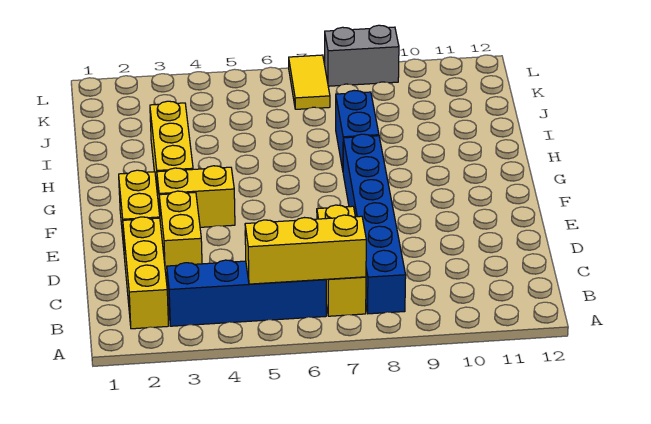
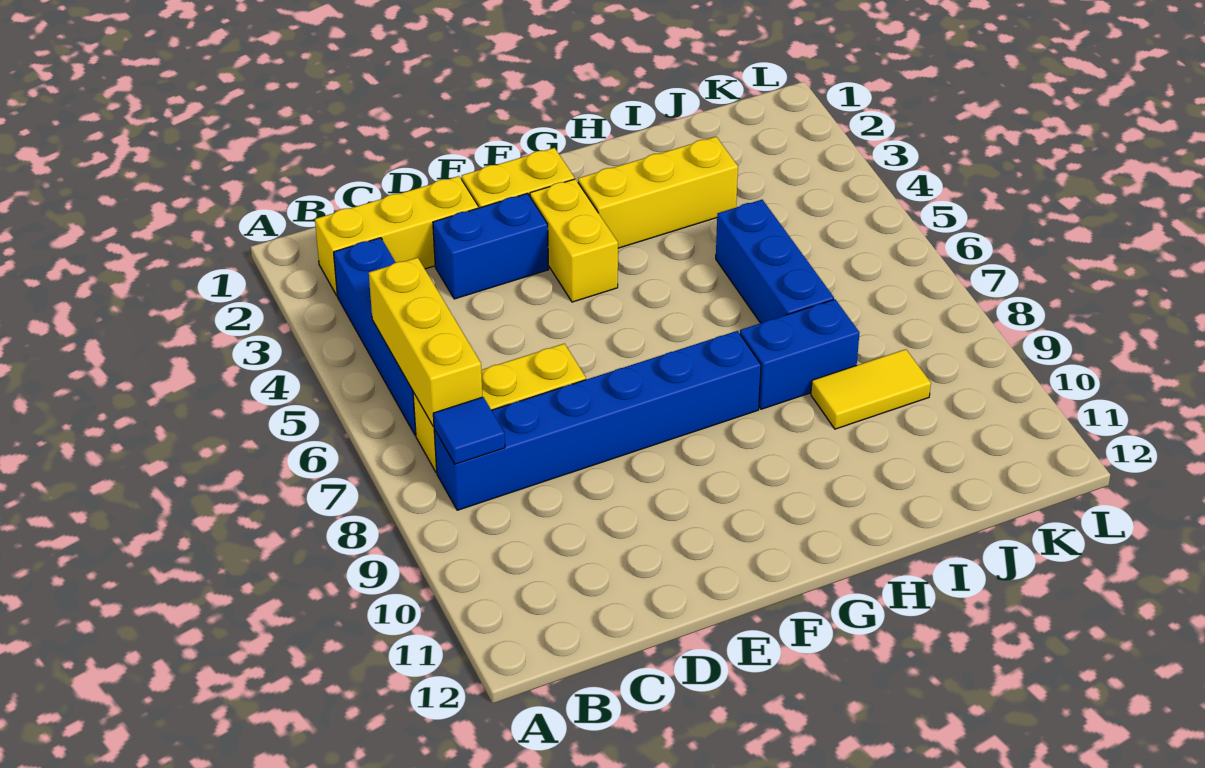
none -> blue 1x1 tile [433,397,505,464]
yellow 1x2 brick [159,191,202,277] -> blue 1x2 brick [433,193,549,299]
none -> blue 1x3 brick [716,200,834,323]
yellow 1x2 tile [289,55,330,109] -> yellow 1x2 tile moved to [811,349,931,429]
grey 1x2 brick [325,25,399,86] -> none

